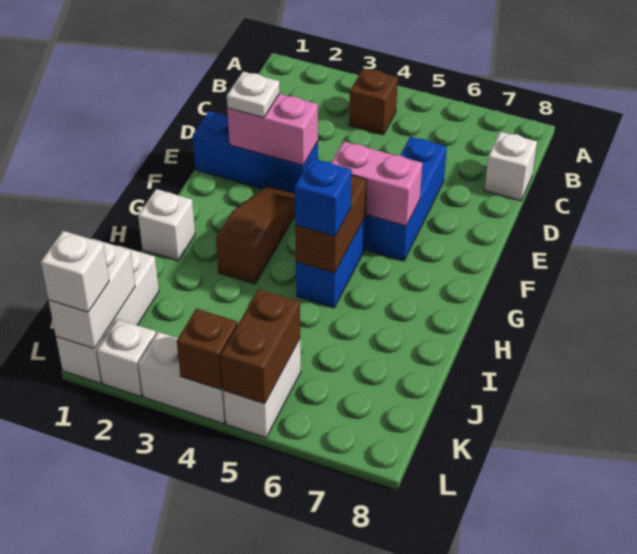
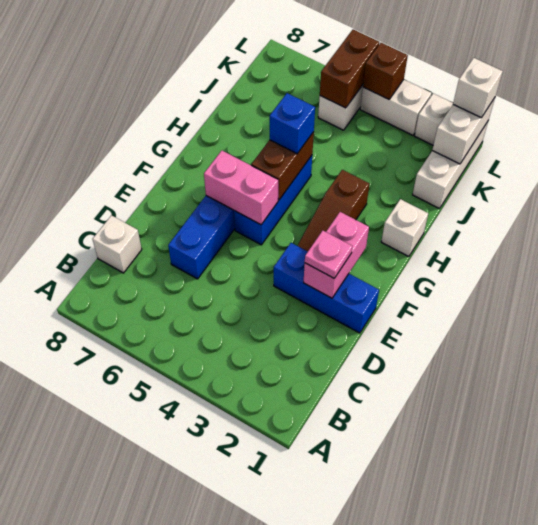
brown 1x1 brick [349,68,398,135] -> none
pink 1x2 brick [227,94,318,165] -> pink 1x2 brick turned to [304,212,369,298]
white 1x1 plate [227,72,280,118] -> pink 1x1 plate [305,231,352,278]

